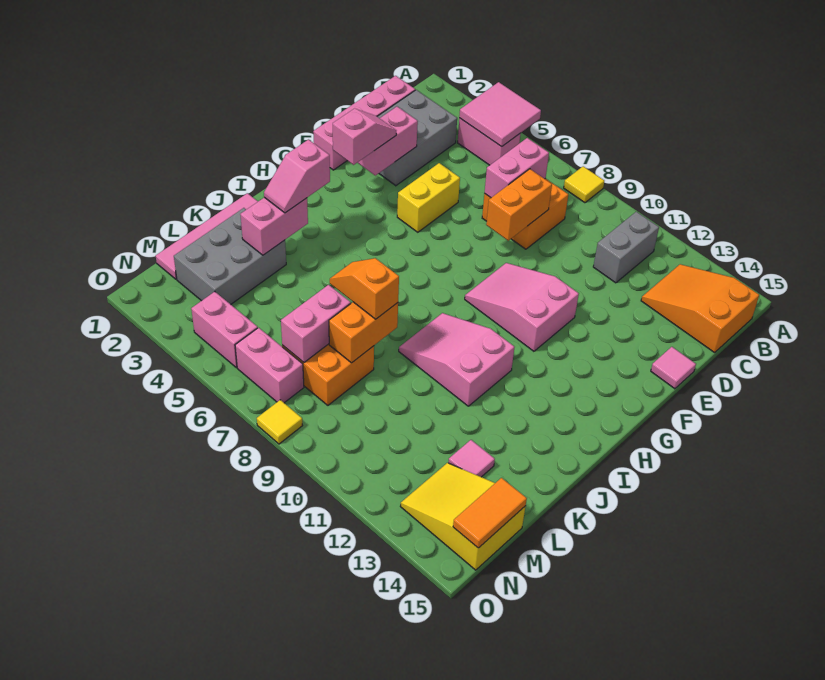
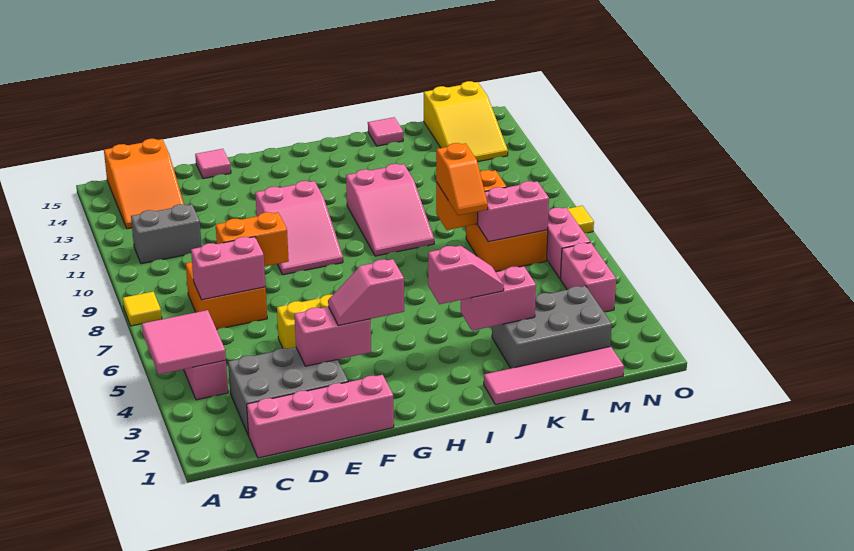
pink 1x1 tile [448,440,495,477] -> pink 1x1 tile moved to [368,117,403,146]
orange 1x2 tile [453,478,527,548] -> none

